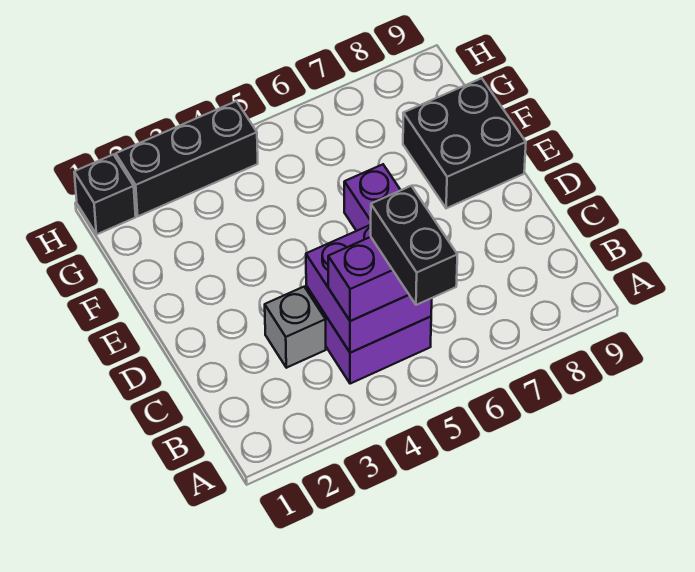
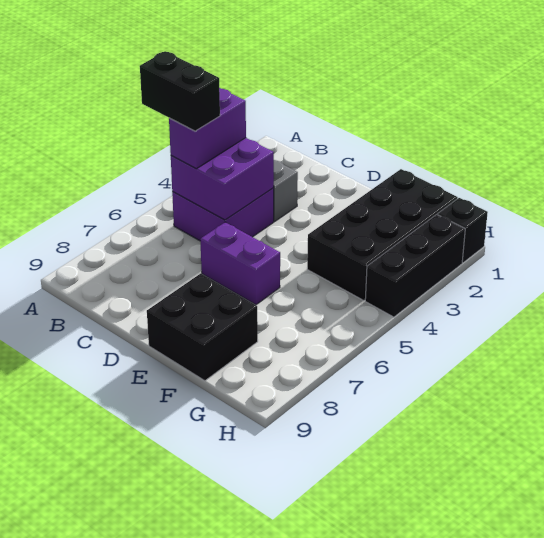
none -> black 2x4 brick [307,169,458,301]

